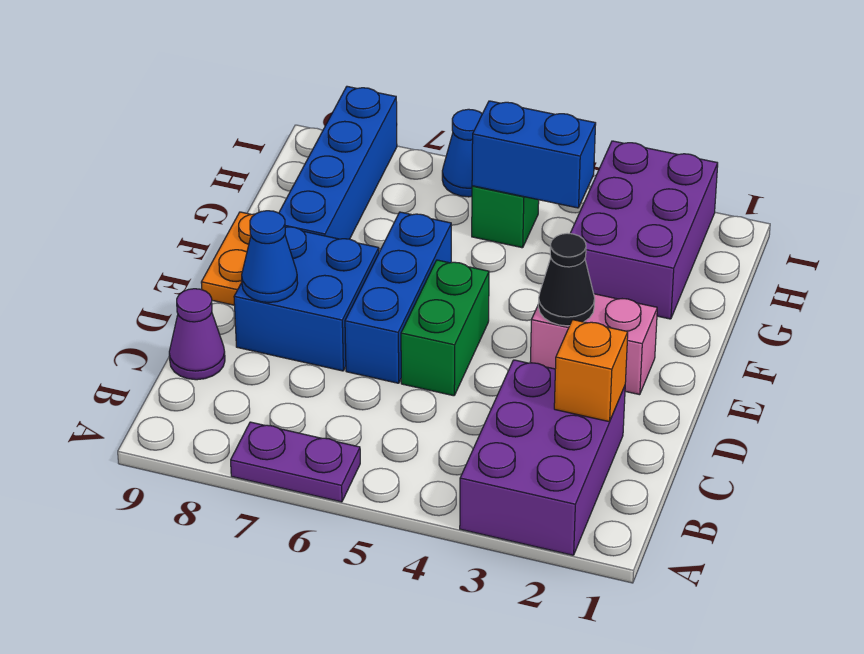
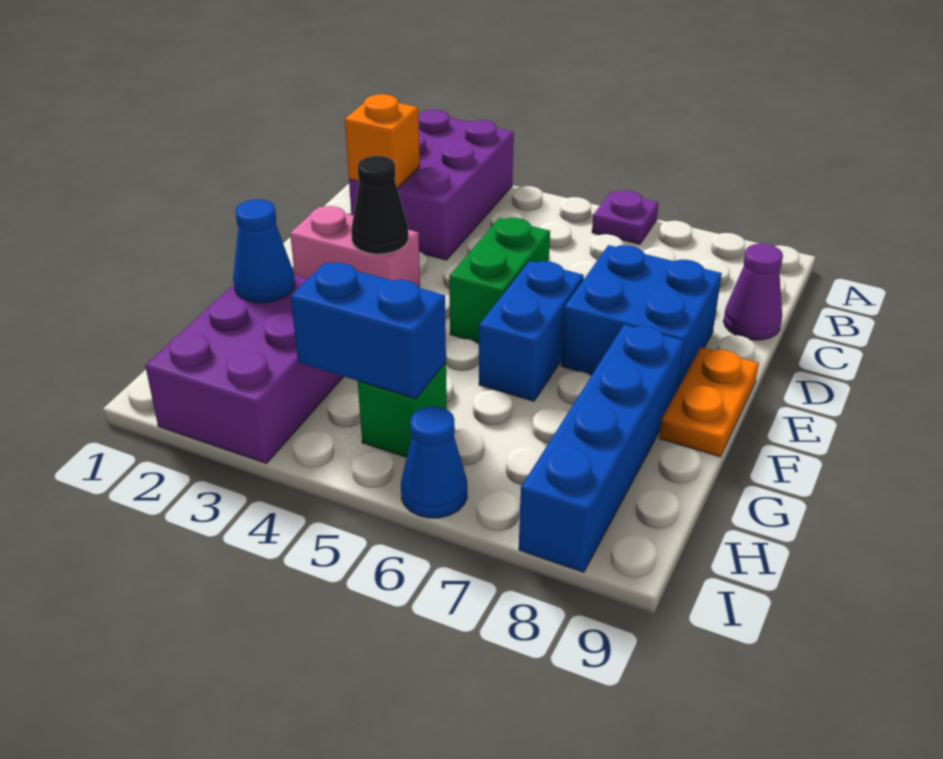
purple 1x2 plate [231,422,360,502] -> purple 1x1 plate [592,190,659,244]
blue 1x3 brick [345,212,451,383] -> blue 1x2 brick [479,261,584,401]
blue 1x1 cone [242,211,298,302] -> blue 1x1 cone moved to [233,199,295,303]

